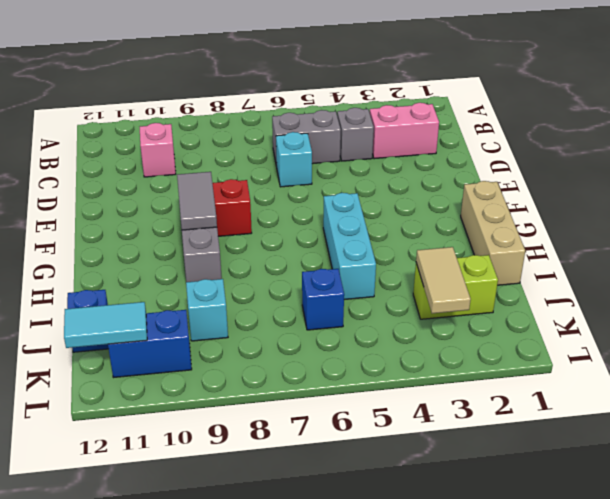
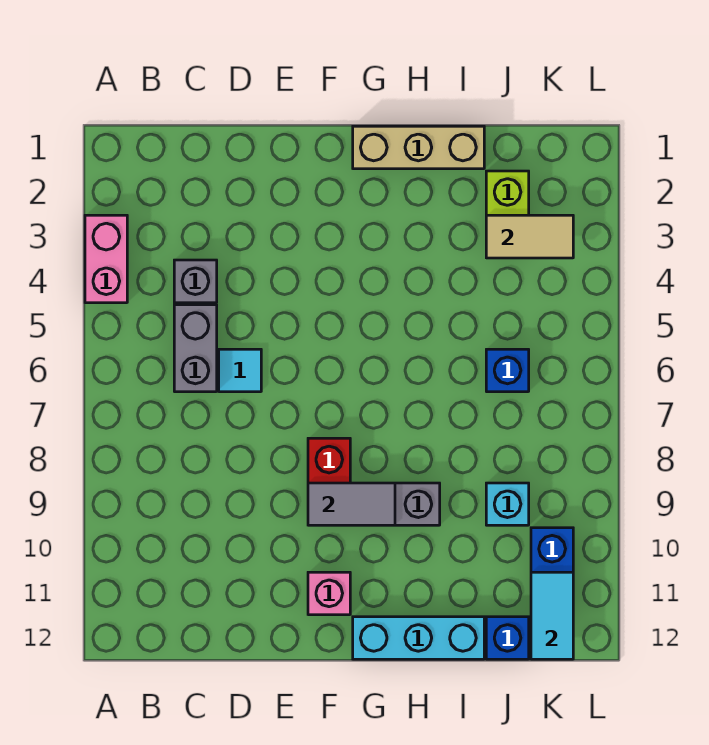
pink 1x2 brick [370,103,439,159] -> pink 1x2 brick moved to [85,215,127,303]
pink 1x1 brick [140,123,176,177] -> pink 1x1 brick moved to [308,572,350,615]
cyan 1x1 brick [276,132,312,187] -> cyan 1x1 tile [219,349,261,392]
cyan 1x3 brick [323,193,376,300] -> cyan 1x3 brick moved to [353,617,484,659]

